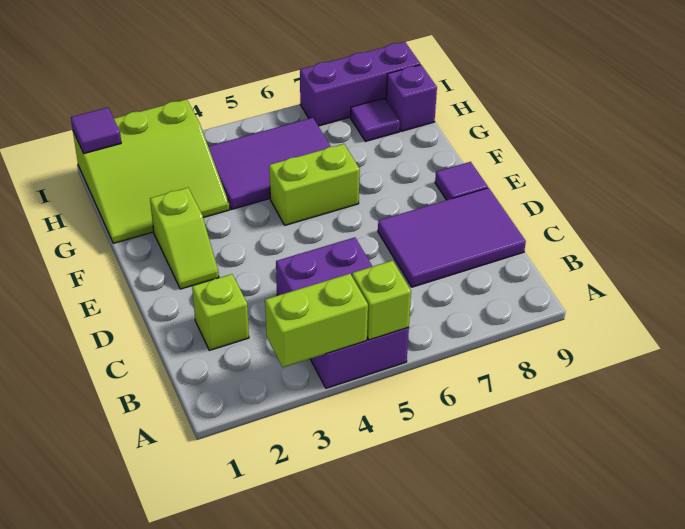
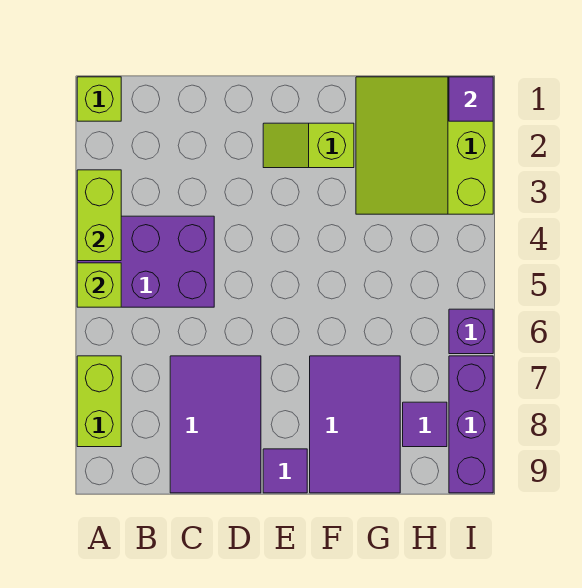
lime 1x1 brick [192,274,249,350] -> lime 1x1 brick moved to [77,77,121,121]
lime 1x2 brick [269,144,360,225] -> lime 1x2 brick moved to [77,356,121,447]
purple 2x3 tile [208,118,331,210] -> purple 2x3 tile moved to [310,356,400,493]
purple 1x1 brick [386,65,437,131] -> purple 1x1 brick moved to [449,309,493,354]

